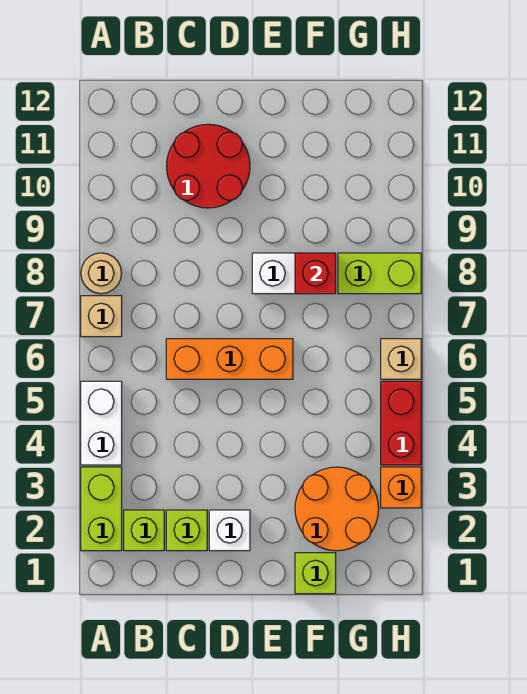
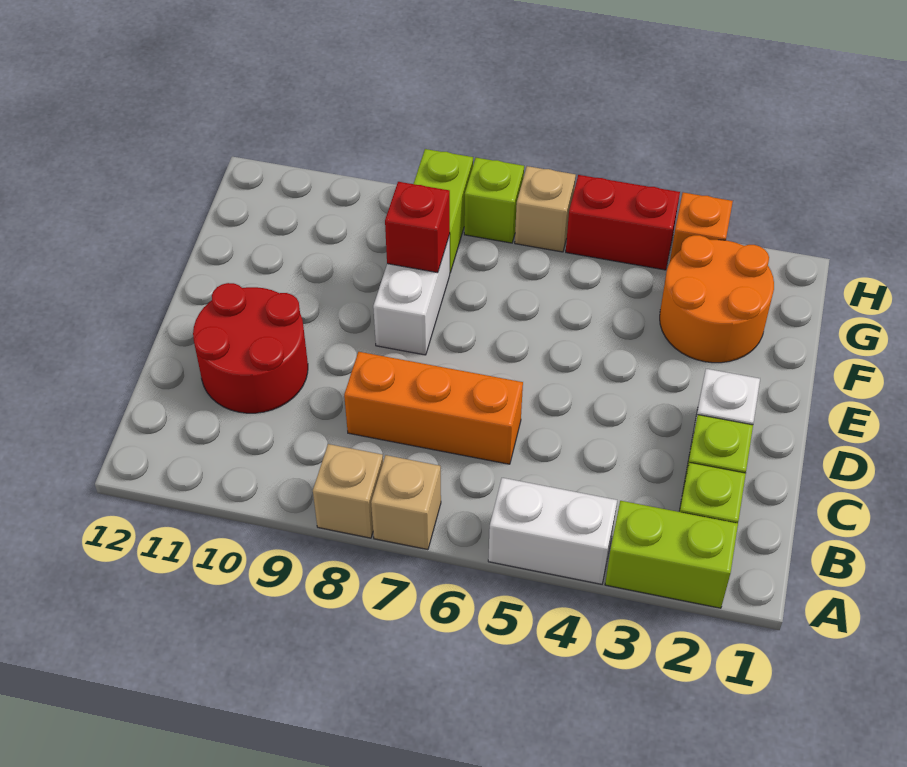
tan 1x1 round brick [81,253,122,294] -> tan 1x1 brick [313,444,383,538]
orange 1x3 brick [166,339,293,379] -> orange 1x3 brick turned to [344,352,523,464]
lime 1x1 brick [295,553,336,594] -> lime 1x1 brick moved to [464,158,524,243]

